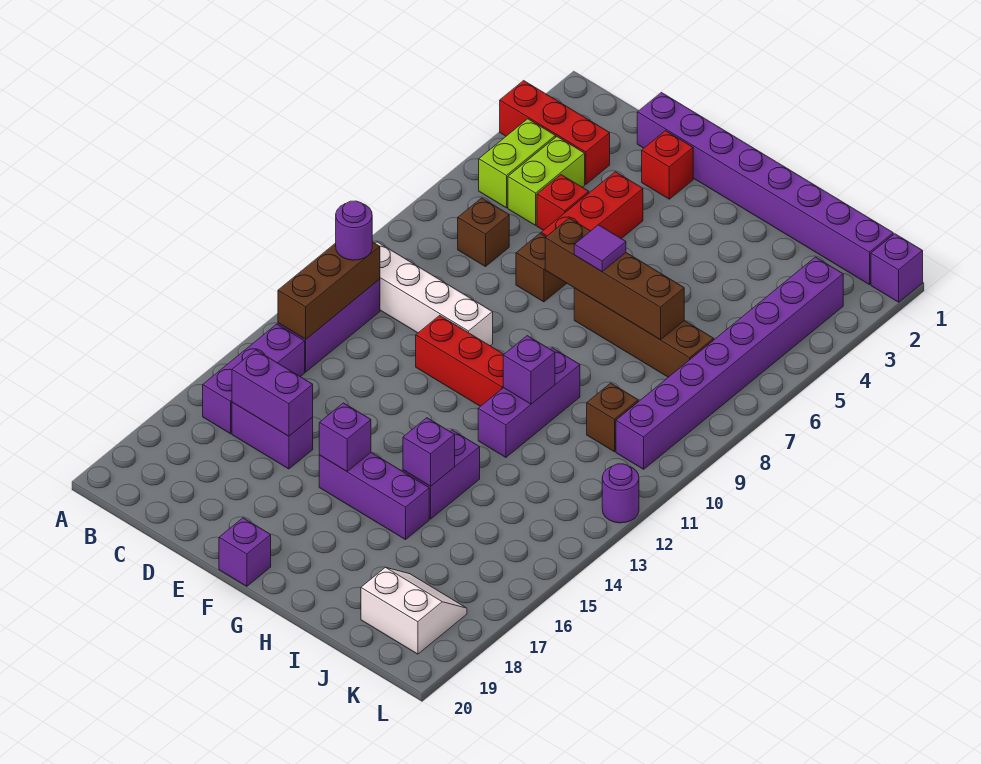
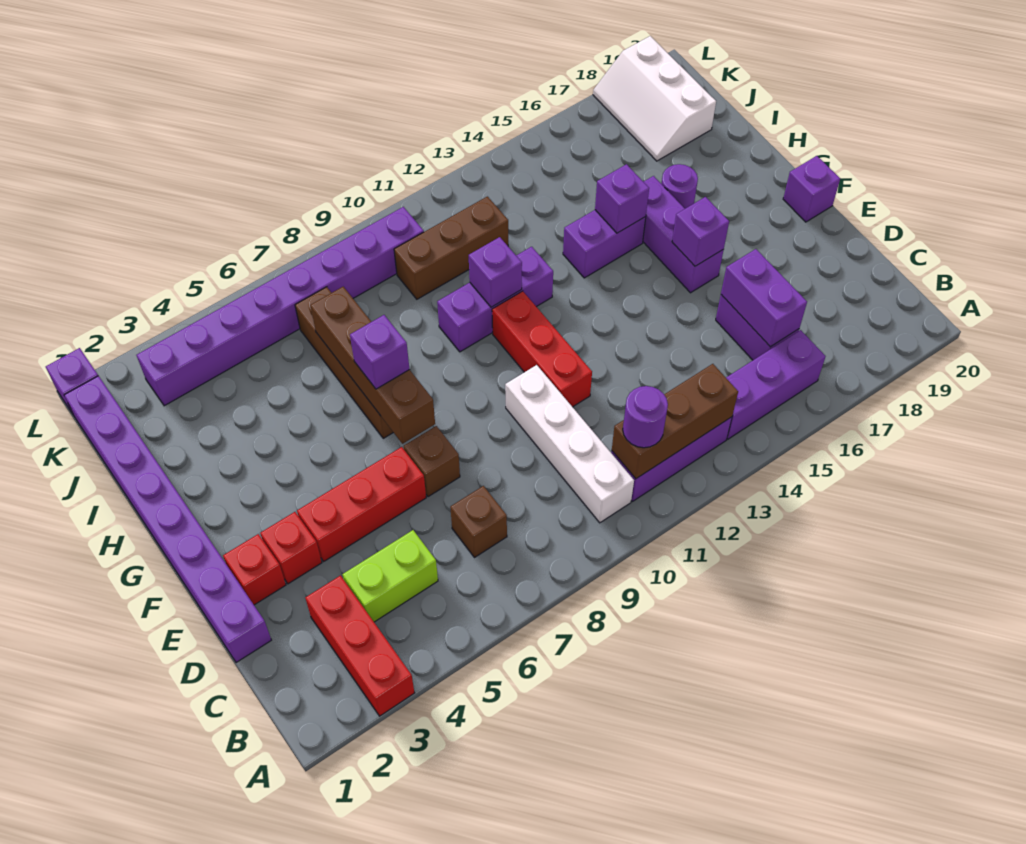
lime 1x2 brick [479,119,556,208] -> none
red 1x1 brick [537,175,589,230] -> red 1x1 brick moved to [260,512,322,584]
purple 1x1 tile [574,225,626,271] -> purple 1x1 brick [350,315,410,389]
brown 1x1 brick [587,383,638,452] -> brown 1x3 brick [394,197,508,299]
white 2x2 slope [361,567,467,654] -> white 2x3 slope [593,36,716,161]
purple 1x1 round brick [602,464,639,523] -> purple 1x1 round brick moved to [661,164,698,209]

